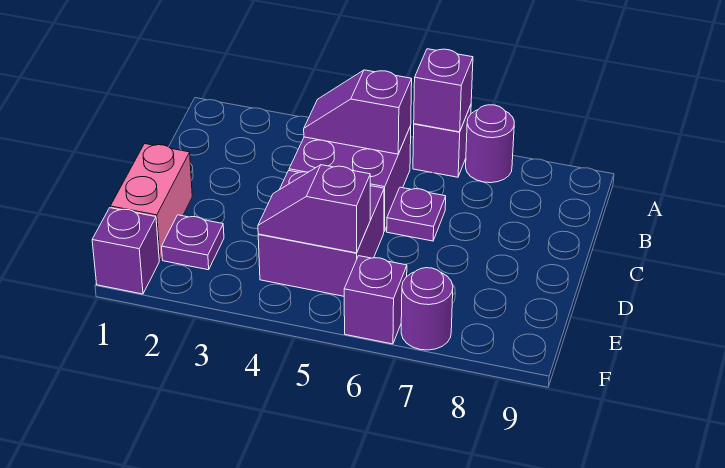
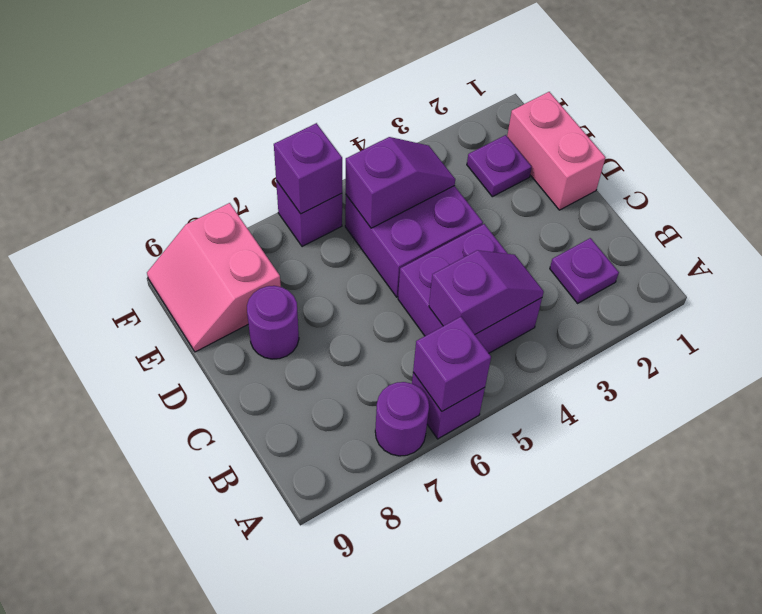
purple 1x1 plate [387,187,446,241] -> purple 1x1 plate moved to [550,238,619,303]
none -> pink 2x2 slope [147,203,281,352]
purple 1x1 brick [92,208,159,294] -> purple 1x1 brick moved to [274,123,342,214]
purple 1x1 round brick [401,268,453,350] -> purple 1x1 round brick moved to [247,286,299,359]

